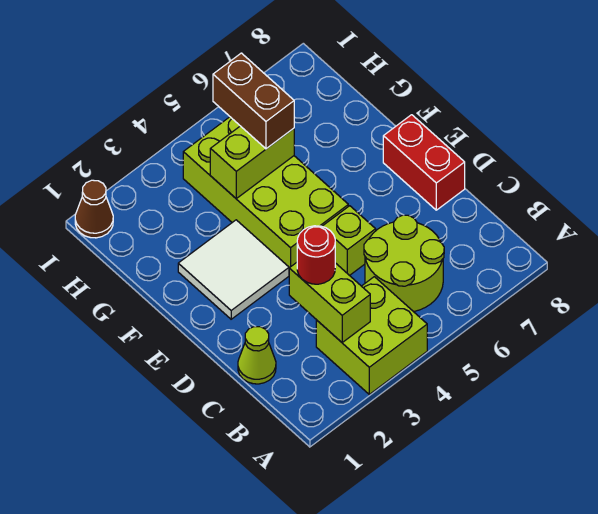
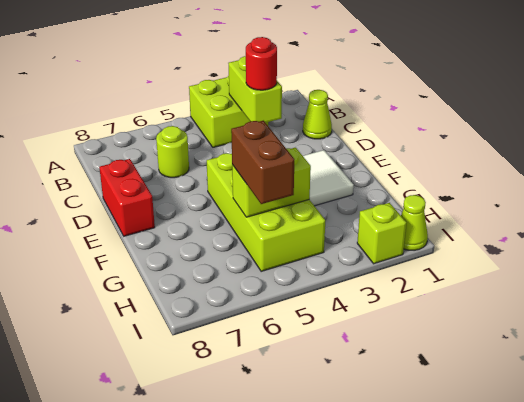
lime 2x2 round brick [364,215,444,312] -> lime 1x1 round brick [156,126,189,178]
lime 1x1 brick [322,206,376,276] -> lime 1x1 brick moved to [357,203,406,264]
brown 1x1 cone [75,180,113,238] -> lime 1x1 cone [401,195,428,250]

